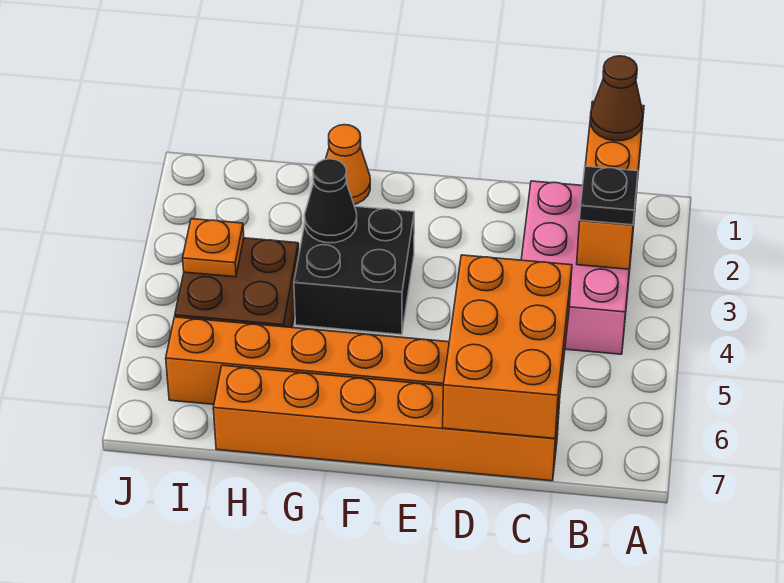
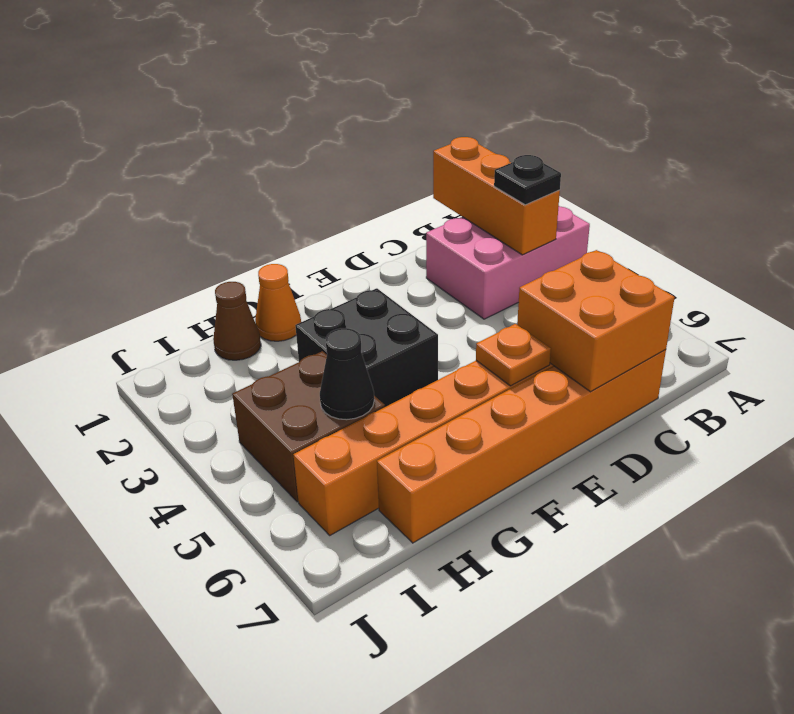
brown 1x1 cone [590,56,643,141] -> brown 1x1 cone moved to [213,282,261,360]
pink 2x3 brick [521,181,635,354] -> pink 2x3 brick turned to [426,206,590,319]
orange 2x3 brick [443,255,572,438] -> orange 2x2 brick [517,250,675,392]
black 1x1 cone [305,159,357,243] -> black 1x1 cone moved to [320,328,374,420]
orange 1x1 plate [183,219,244,277] -> orange 1x1 plate moved to [476,324,551,386]

